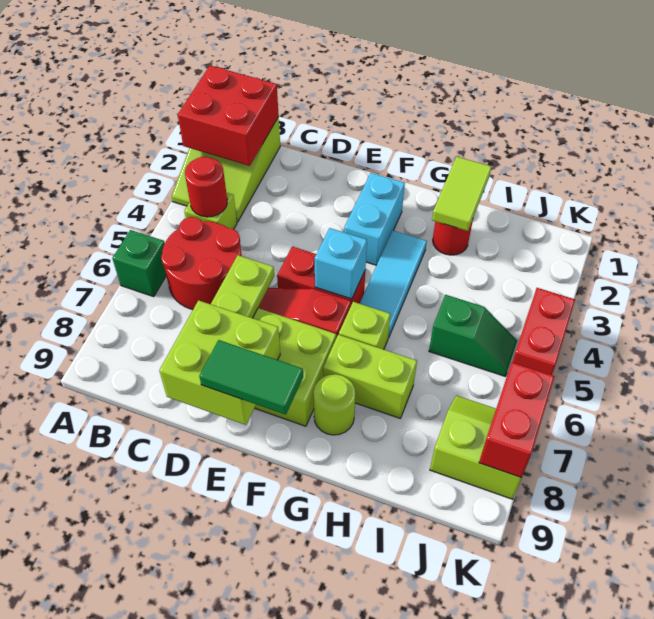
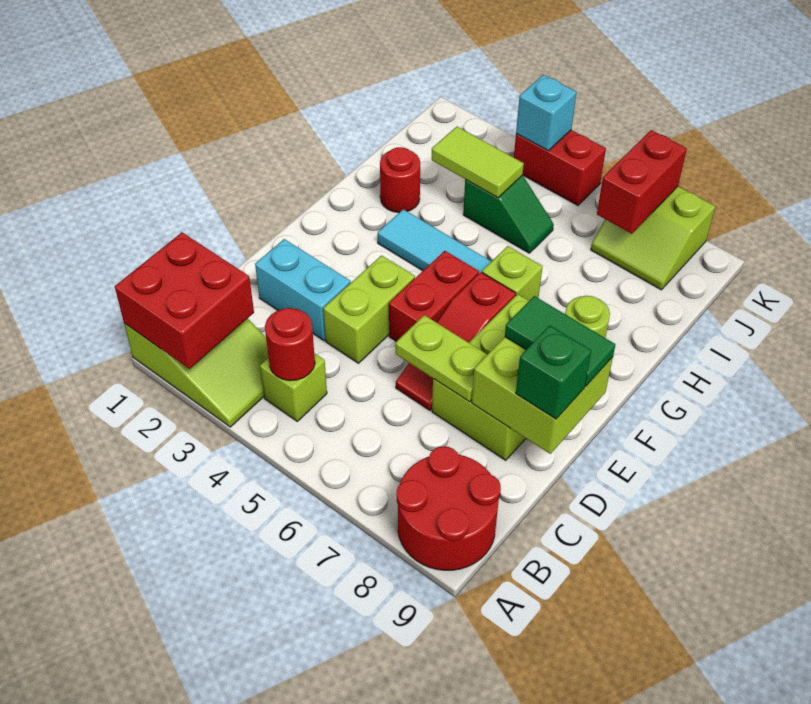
green 1x1 brick [112,230,166,297] -> green 1x1 brick moved to [516,325,591,419]
red 2x2 round brick [161,217,242,310] -> red 2x2 round brick moved to [397,446,501,570]
green 1x2 tile [199,340,303,415] -> green 1x2 tile turned to [505,296,615,386]
cyan 1x2 brick [344,173,405,265] -> cyan 1x2 brick moved to [255,239,351,341]
cyan 1x1 brick [315,228,367,299] -> cyan 1x1 brick moved to [516,75,577,151]
lime 1x2 brick [323,335,417,418] -> lime 1x2 brick moved to [323,255,415,363]
lime 1x2 tile [432,157,491,231] -> lime 1x2 tile moved to [432,127,524,198]
green 1x2 slope [429,295,517,376] -> green 1x2 slope turned to [463,176,554,253]
lime 2x2 slope [430,395,521,499] -> lime 2x2 slope turned to [591,187,715,290]
red 1x2 brick [479,362,555,478] -> red 1x2 brick turned to [597,130,687,234]

